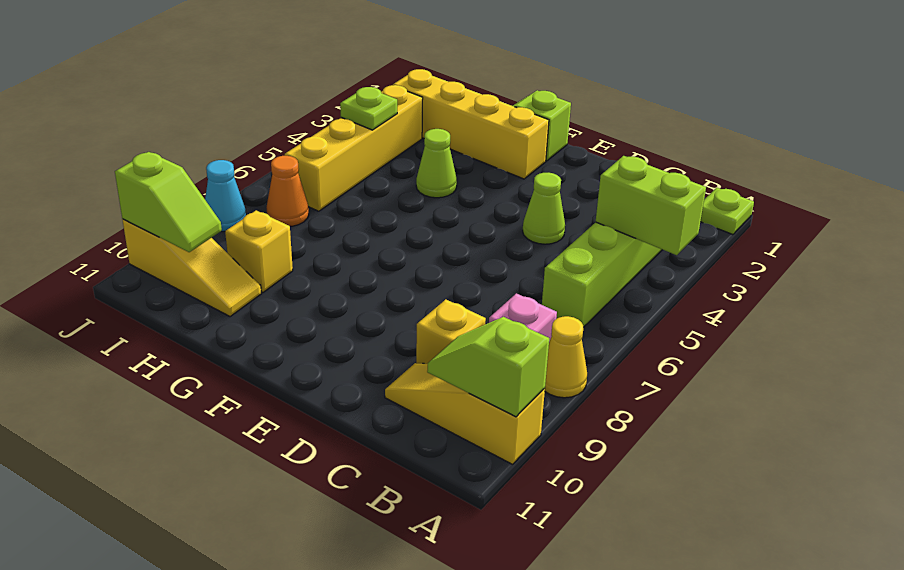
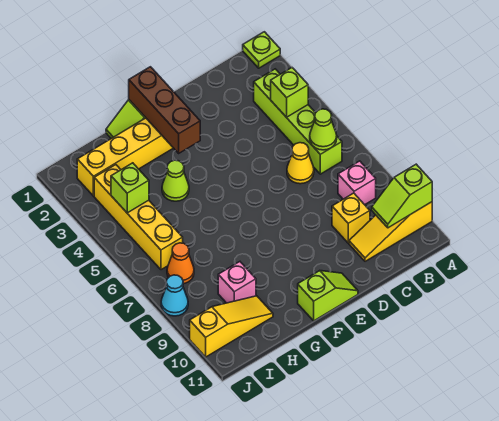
lime 1x2 brick [596,156,706,255] -> lime 1x1 brick [271,68,308,117]
yellow 1x1 cone [545,316,587,398] -> yellow 1x1 cone moved to [287,143,314,184]
lime 1x1 cone [523,173,565,244] -> lime 1x1 cone moved to [310,109,337,150]
none -> brown 1x3 brick [129,67,200,153]
yellow 1x1 brick [225,210,293,293] -> pink 1x1 brick [218,262,256,303]
lime 1x1 plate [340,87,397,130] -> lime 1x1 brick [111,163,149,213]
lime 1x2 slope [115,152,222,252] -> lime 1x2 slope moved to [298,271,358,321]

